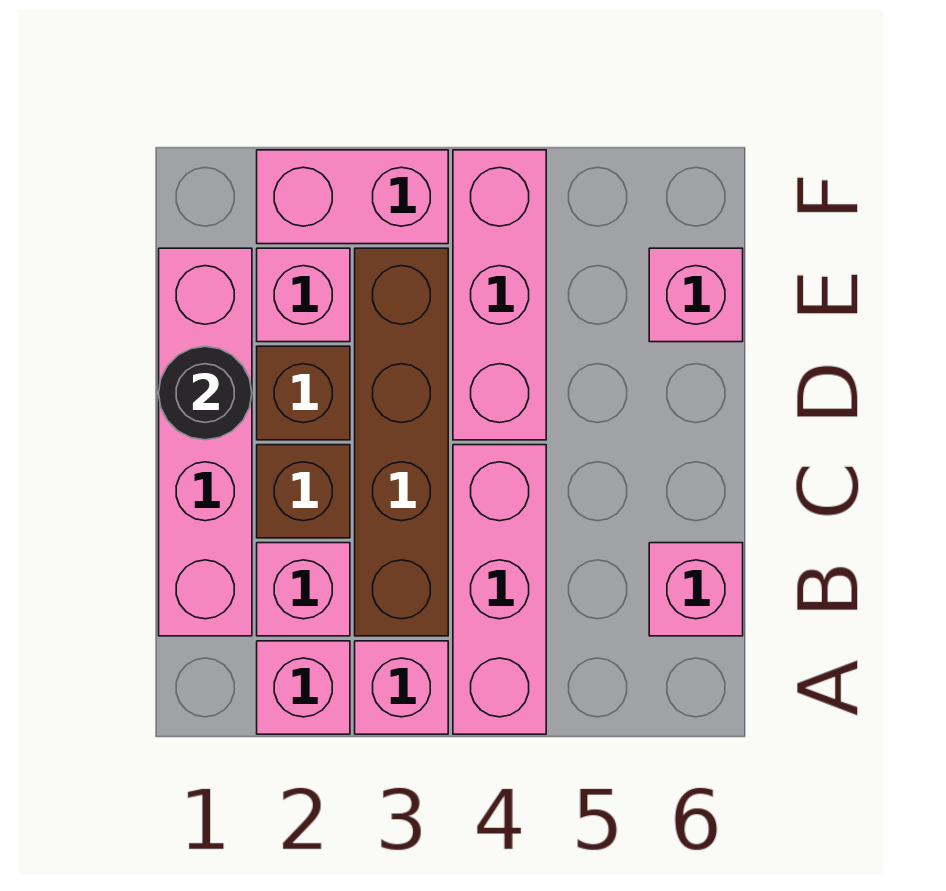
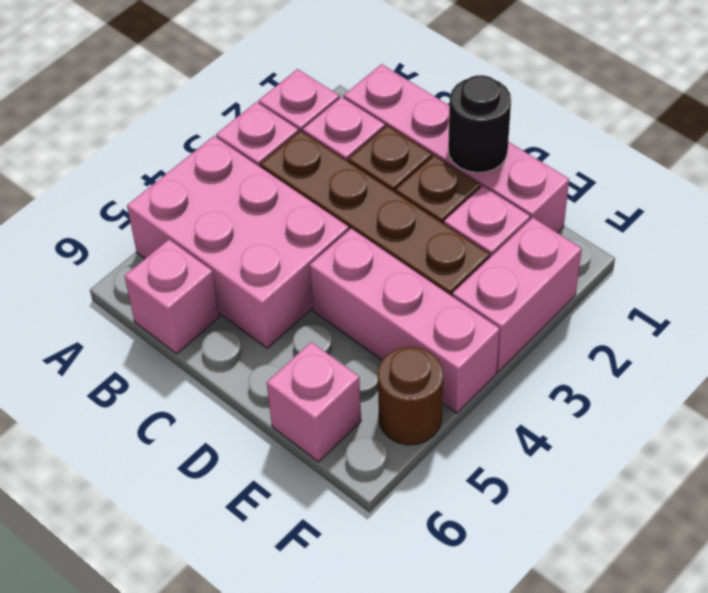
pink 1x3 brick [453,445,546,734] -> pink 2x3 brick [127,136,349,348]
none -> brown 1x1 round brick [378,347,443,445]

